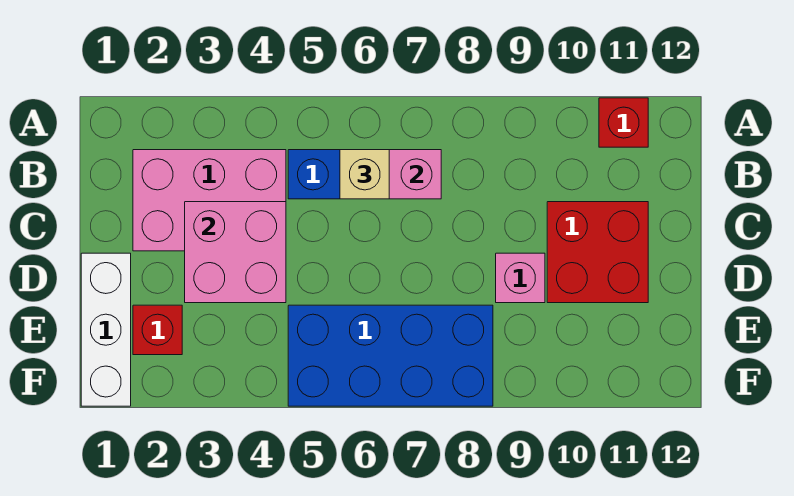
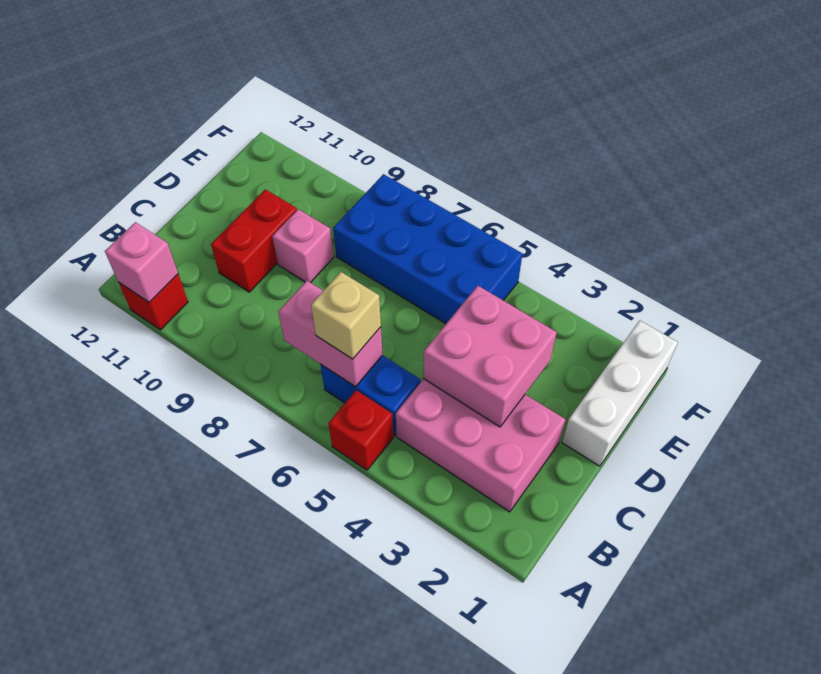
none -> pink 1x1 brick [105,222,178,302]
red 2x2 brick [547,202,648,303] -> red 1x2 brick [211,189,297,292]
red 1x1 brick [133,305,182,355] -> red 1x1 brick moved to [328,390,393,470]

